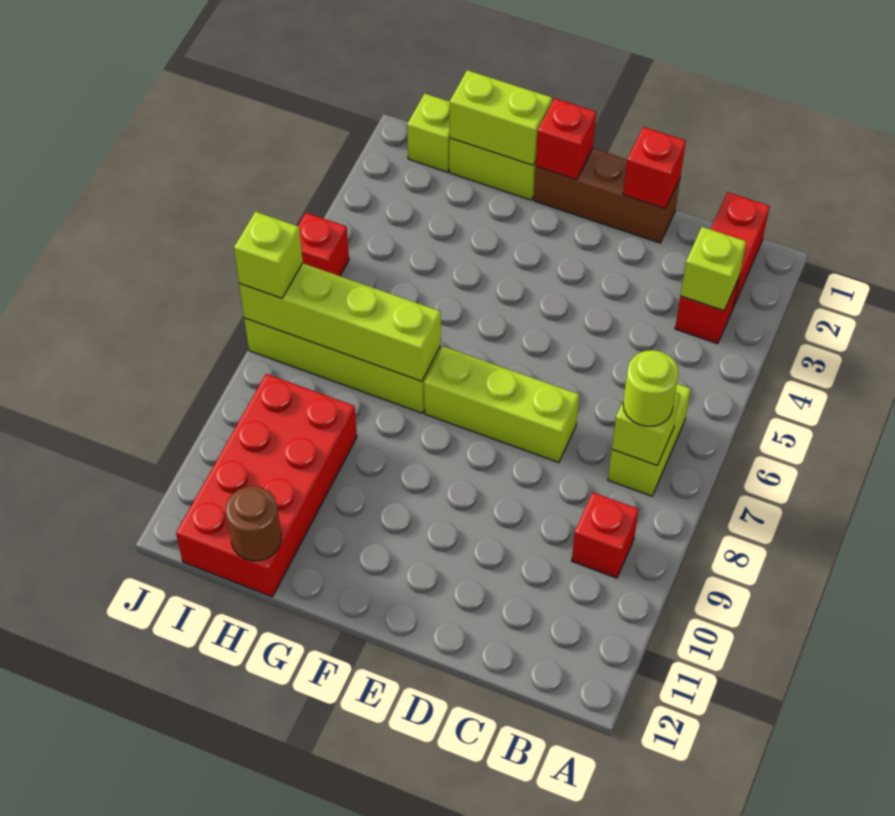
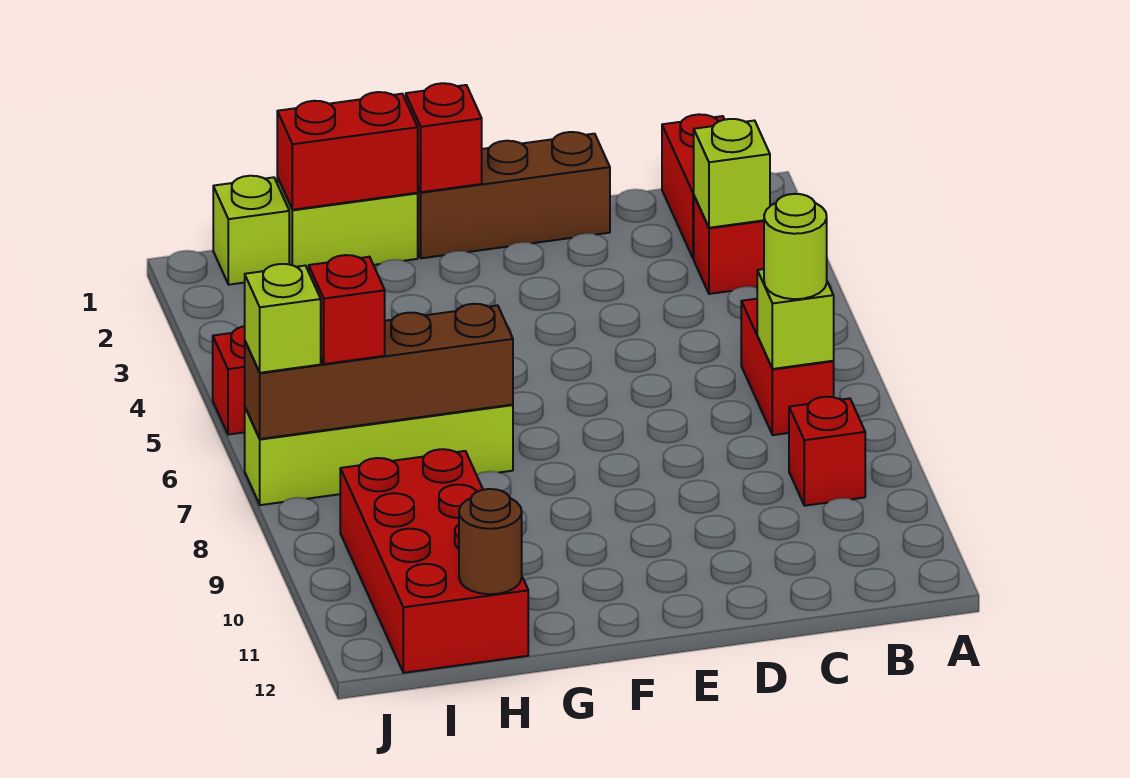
lime 1x2 brick [608,384,691,496] -> red 1x2 brick [741,299,834,435]
red 1x1 brick [623,127,686,209] -> red 1x1 brick moved to [309,255,385,364]
lime 1x3 brick [424,346,579,463] -> none
lime 1x2 brick [450,70,552,165] -> red 1x2 brick [277,92,418,210]
lime 1x4 brick [239,263,441,381] -> brown 1x4 brick [245,304,513,439]

